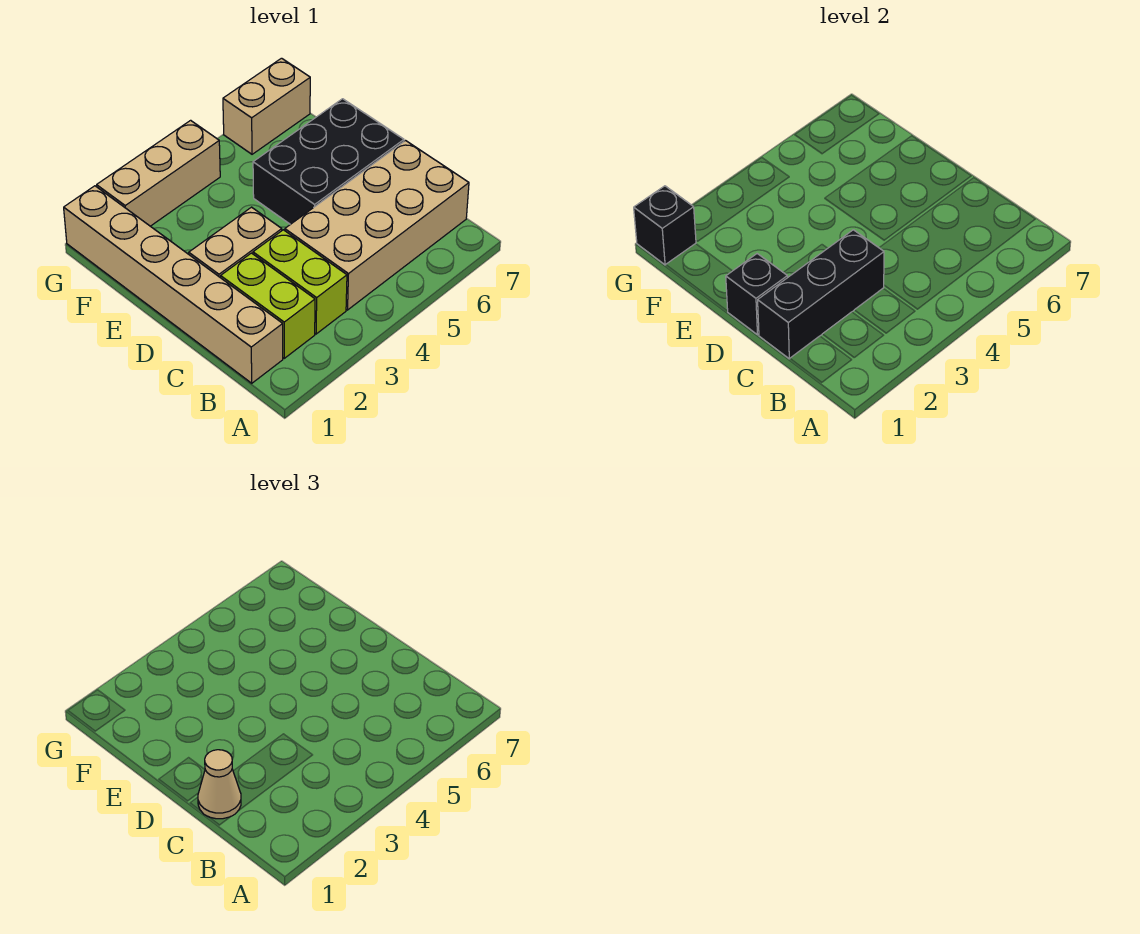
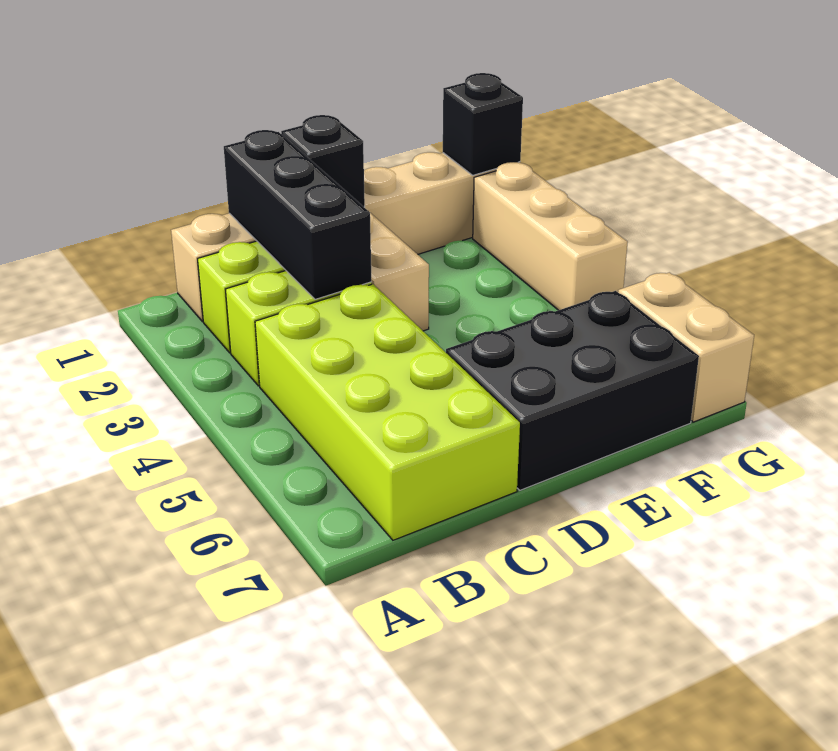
tan 2x4 brick [285,141,469,310] -> lime 2x4 brick [255,284,520,540]
tan 1x1 cone [198,750,241,819] -> none
black 2x3 brick [253,99,404,224] -> black 2x3 brick turned to [446,291,699,490]

